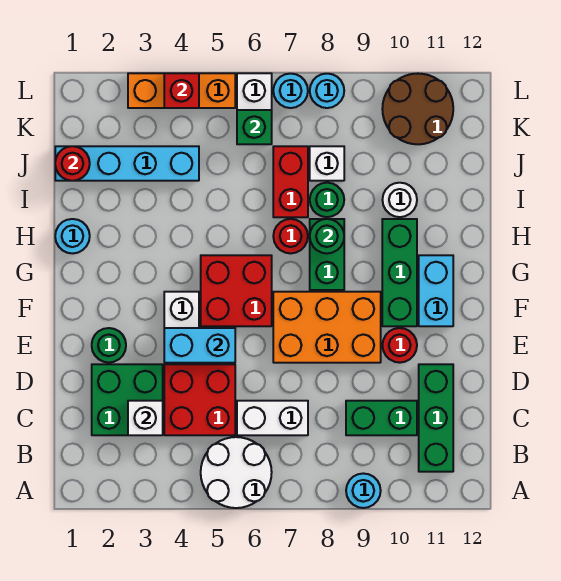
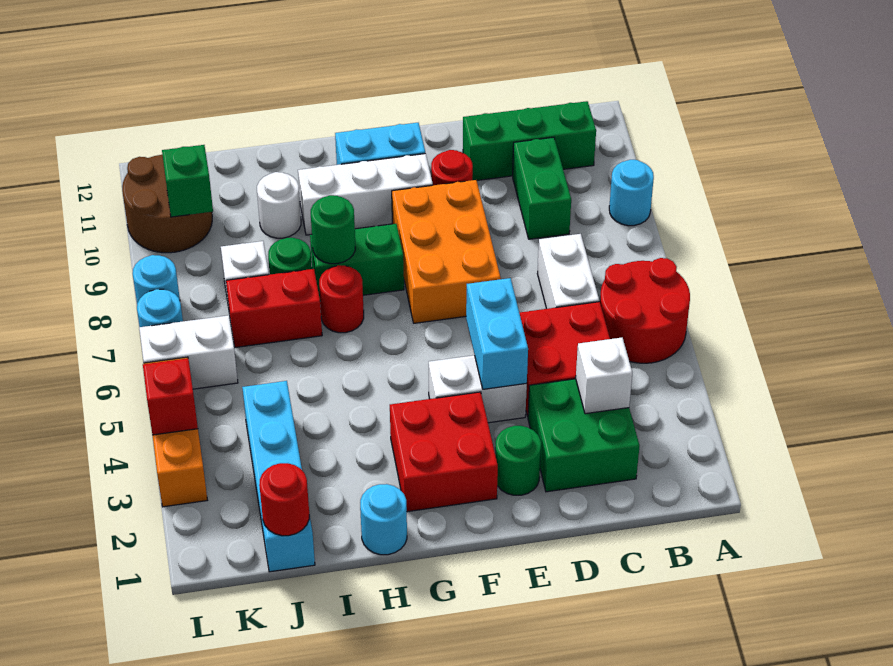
white 2x2 round brick [201,437,272,508] -> red 2x2 round brick [600,258,690,363]
red 2x2 brick [201,255,272,326] -> red 2x2 brick moved to [390,392,498,512]
green 1x3 brick [382,219,417,326] -> white 1x3 brick [298,154,433,235]
green 1x1 brick [237,110,272,144] -> green 1x1 brick moved to [162,145,213,217]

